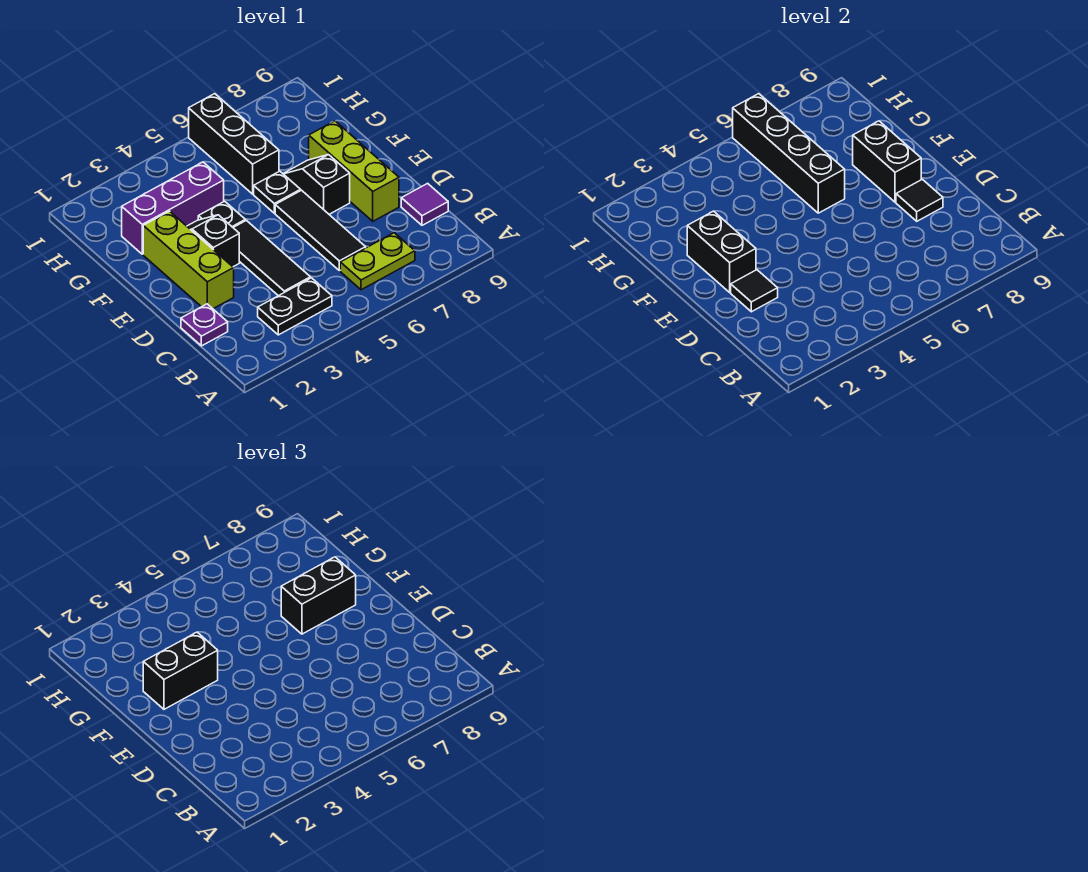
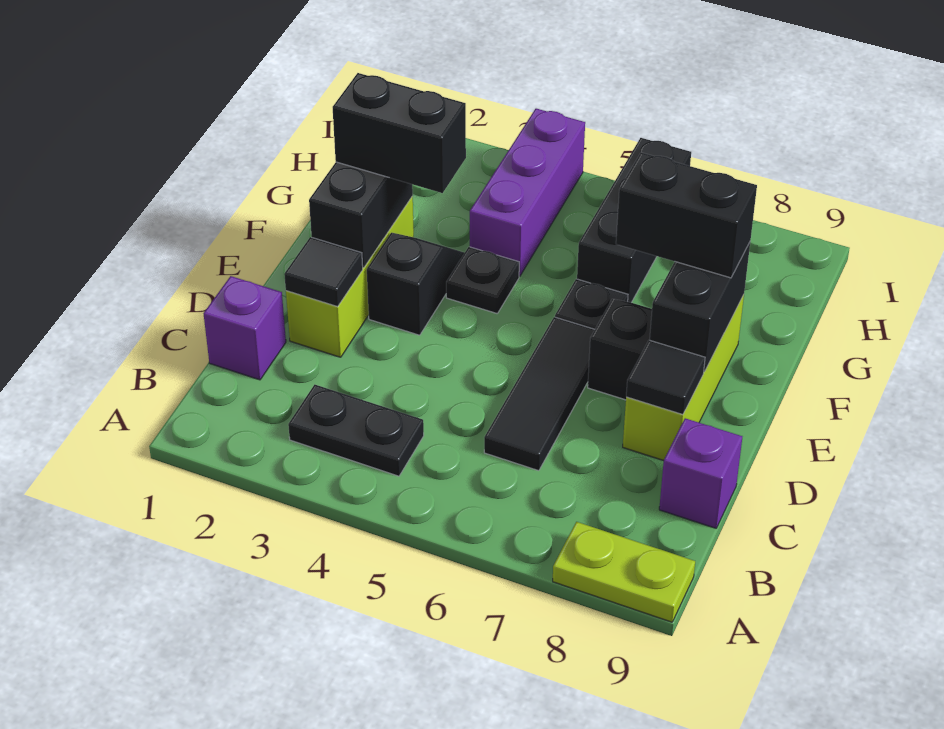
lime 1x2 plate [340,233,415,290] -> lime 1x2 plate moved to [553,522,695,622]
purple 1x1 plate [181,304,228,346] -> purple 1x1 brick [204,276,286,380]
black 1x3 tile [233,220,310,296] -> none
purple 1x1 tile [401,183,448,225] -> purple 1x1 brick [659,418,743,528]
black 1x4 brick [733,94,845,213] -> none
purple 1x3 brick [122,162,224,254] -> purple 1x3 brick turned to [470,109,585,276]

